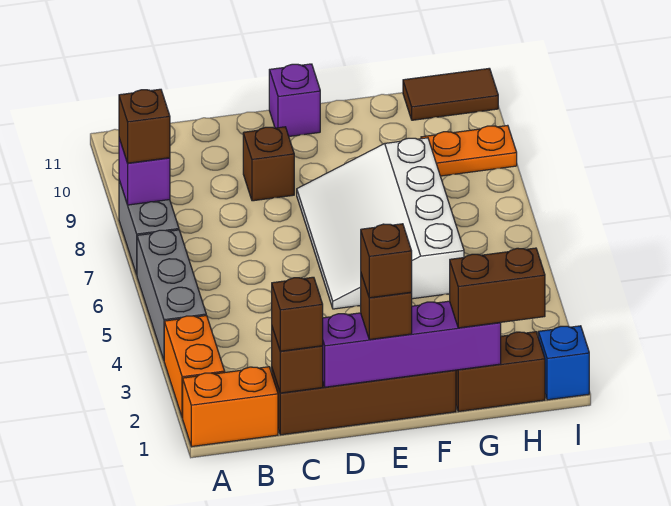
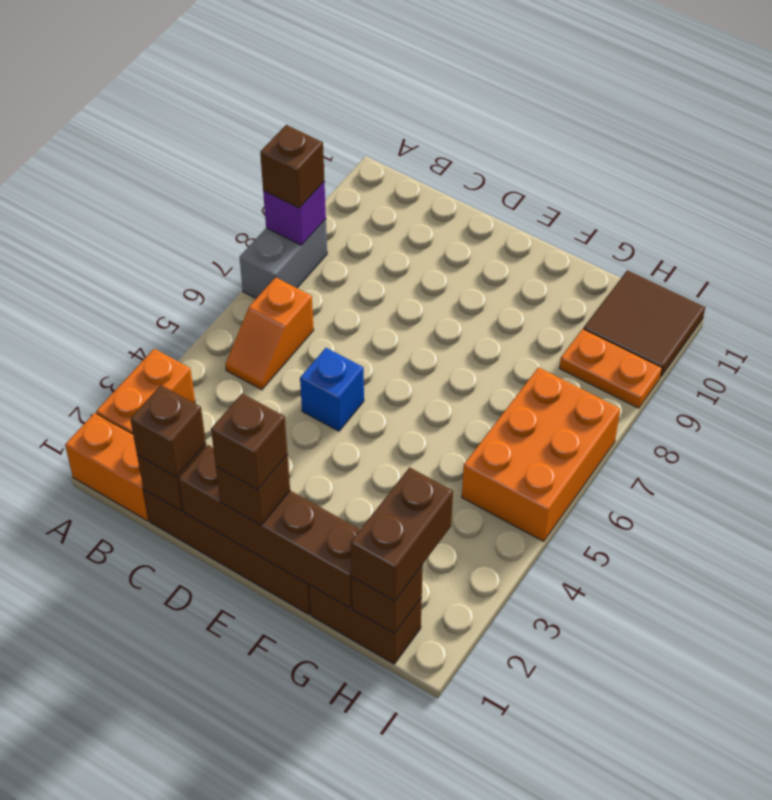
grey 1x3 brick [137,230,206,360] -> none
none -> orange 1x2 slope [225,277,314,390]
purple 1x4 brick [323,301,501,387] -> brown 1x4 brick [178,445,360,608]
brown 1x1 brick [243,127,294,201] -> brown 1x1 brick moved to [352,565,423,634]
white 3x4 slope [297,138,464,309] -> none
purple 1x1 brick [269,64,320,136] -> none
brown 1x2 brick [450,248,545,328] -> brown 1x2 brick turned to [351,467,453,601]
none -> orange 2x3 brick [462,367,620,541]
brown 1x2 tile [403,68,498,120] -> brown 2x2 tile [584,270,705,377]
blue 1x1 brick [538,326,589,400] -> blue 1x1 brick moved to [300,348,364,431]

